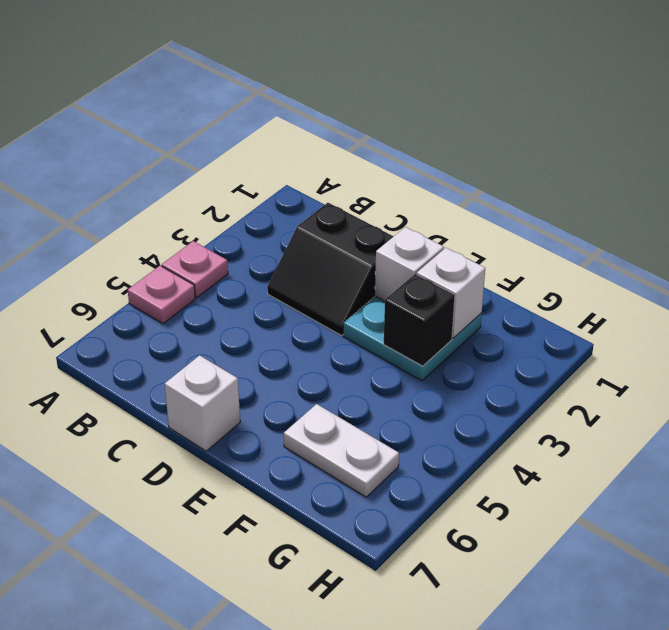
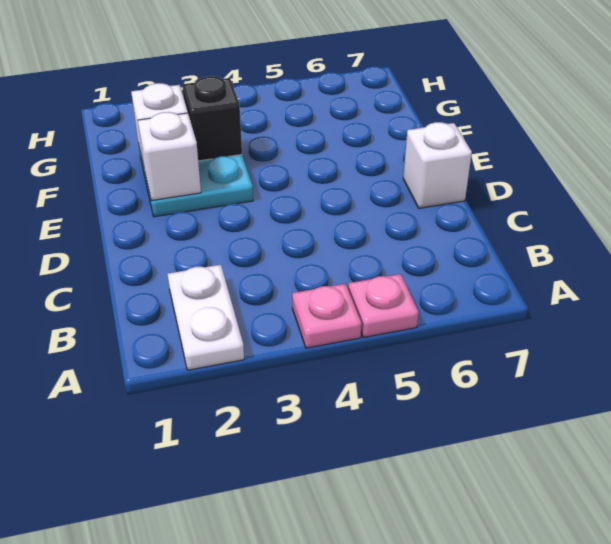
black 2x2 slope [267,203,394,336] -> none
white 1x2 plate [284,404,399,497] -> white 1x2 plate moved to [168,265,244,370]

